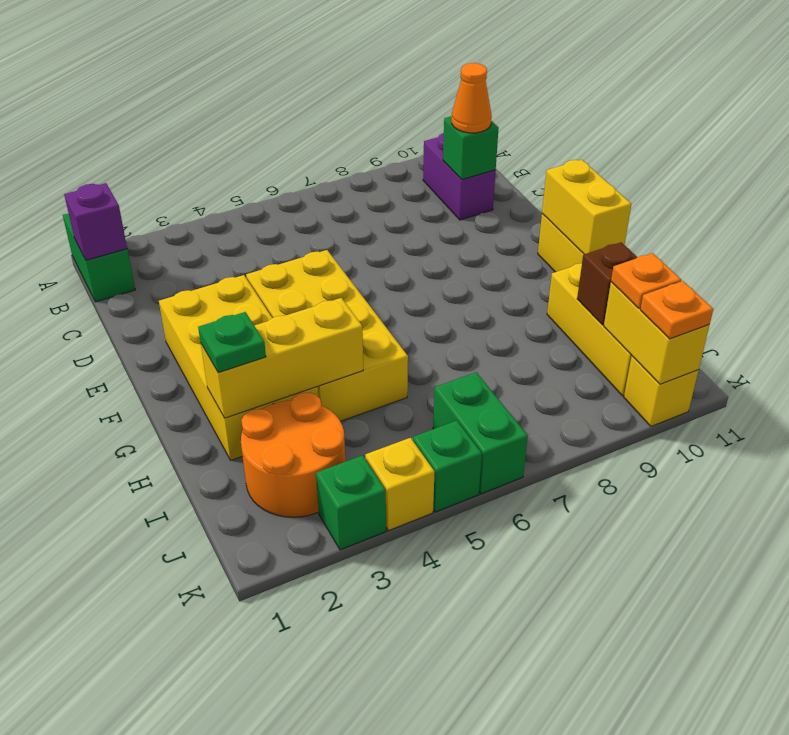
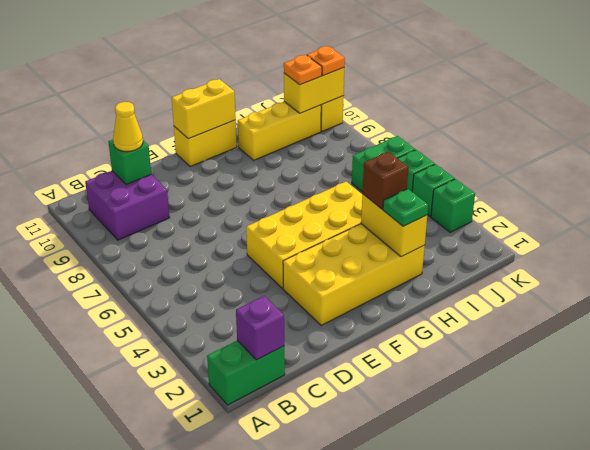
purple 1x2 brick [423,133,496,220] -> purple 2x2 brick [85,171,170,240]
orange 1x1 cone [452,63,492,133] -> yellow 1x1 cone [113,102,143,152]
yellow 1x3 brick [201,298,363,418] -> yellow 1x2 brick [361,194,427,257]
orange 2x2 round brick [241,393,345,517] -> none
brown 1x1 brick [577,242,637,325] -> brown 1x1 brick moved to [362,152,408,209]
yellow 1x1 brick [365,438,435,531] -> green 1x1 brick [412,164,455,217]

